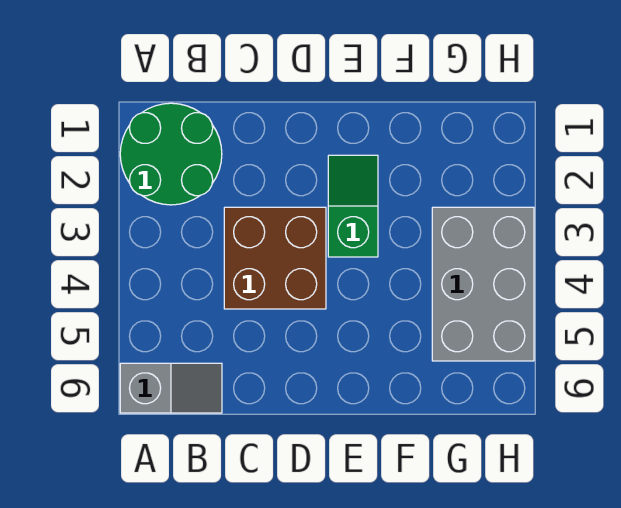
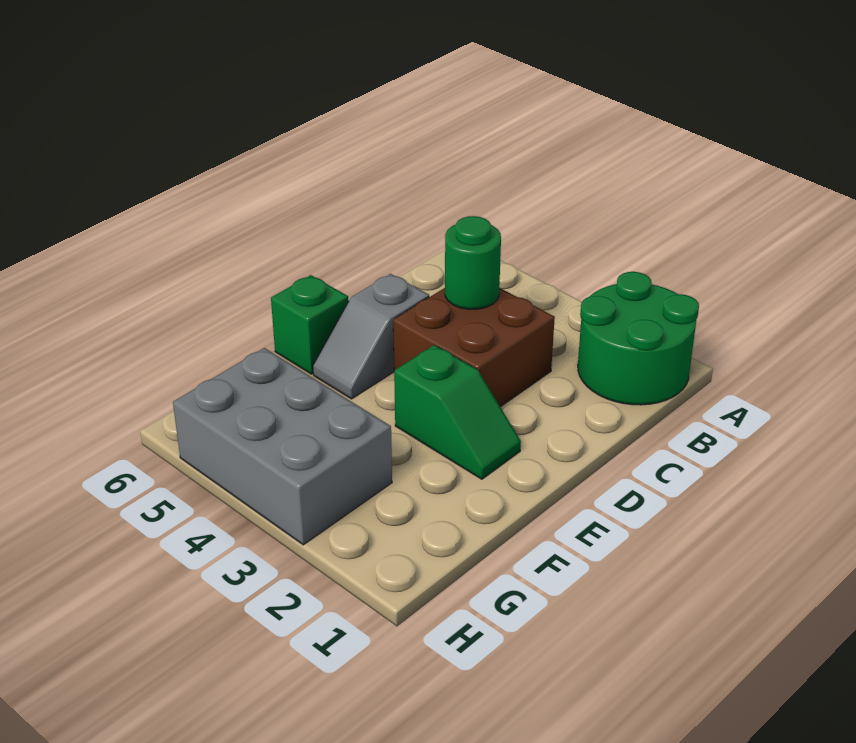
grey 1x2 slope [120,363,222,413] -> grey 1x2 slope moved to [313,274,429,399]
none -> green 1x1 round brick [445,216,501,309]
none -> green 1x1 brick [271,275,349,374]

